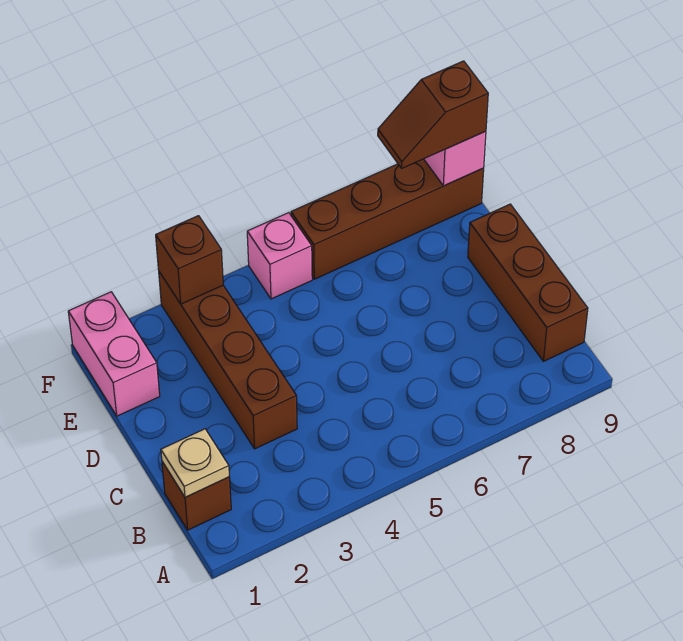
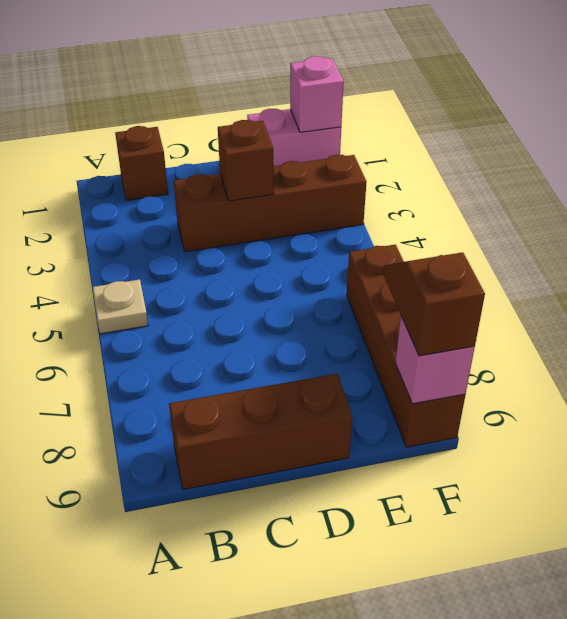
tan 1x1 plate [161,429,230,497] -> tan 1x1 plate moved to [93,279,148,334]
brown 1x1 brick [156,216,223,304] -> brown 1x1 brick moved to [218,120,274,201]
pink 1x1 brick [247,213,312,299] -> pink 1x1 brick moved to [290,56,344,132]

